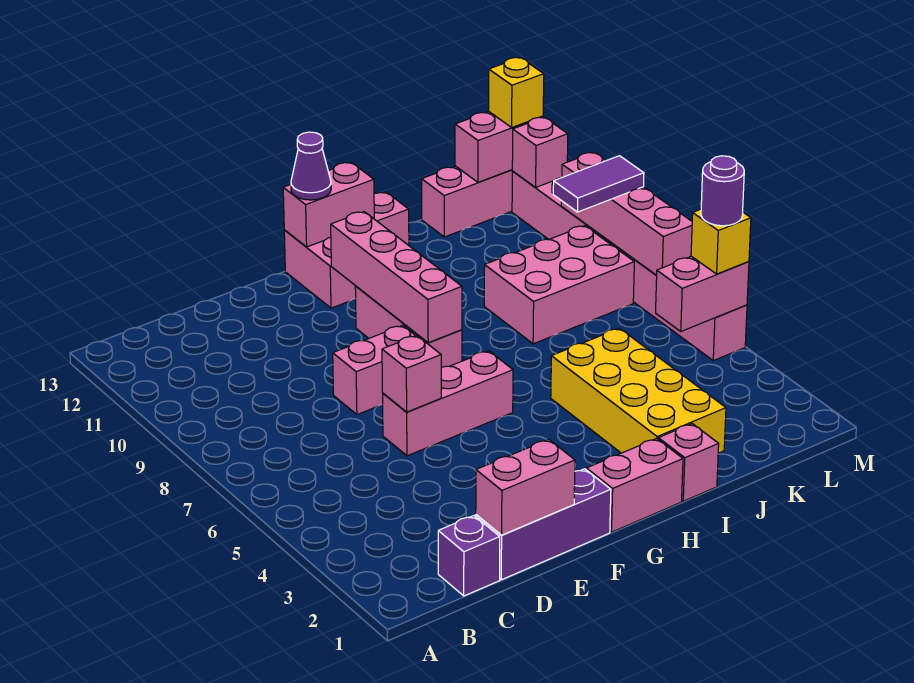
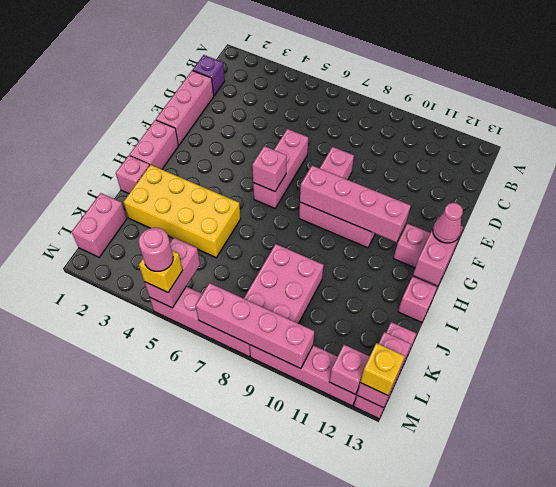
purple 1x3 brick [476,469,611,580] -> pink 1x3 brick [156,70,214,145]
pink 1x2 brick [476,439,575,535] -> pink 1x2 brick moved to [72,193,127,257]
pink 1x1 brick [382,335,441,412] -> pink 1x1 brick moved to [252,146,287,192]
purple 1x1 cone [291,132,331,200] -> pink 1x1 cone [433,203,463,243]
purple 1x2 tile [553,156,644,212] -> none
purple 1x1 round brick [701,156,744,226] -> pink 1x1 round brick [138,228,173,271]

